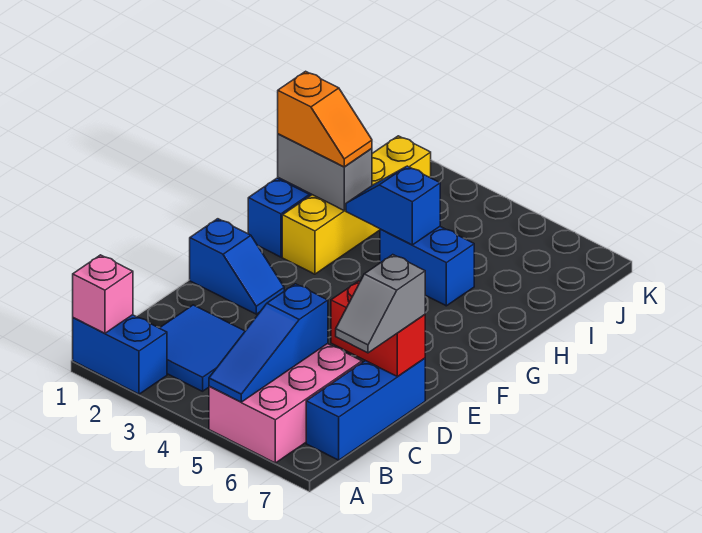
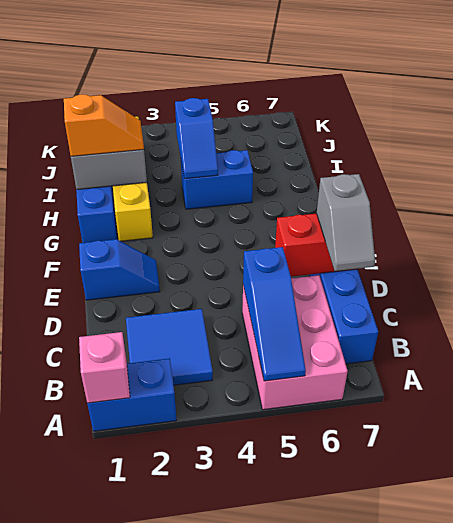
blue 1x2 slope [346,166,440,245] -> blue 1x2 slope turned to [175,98,218,179]

